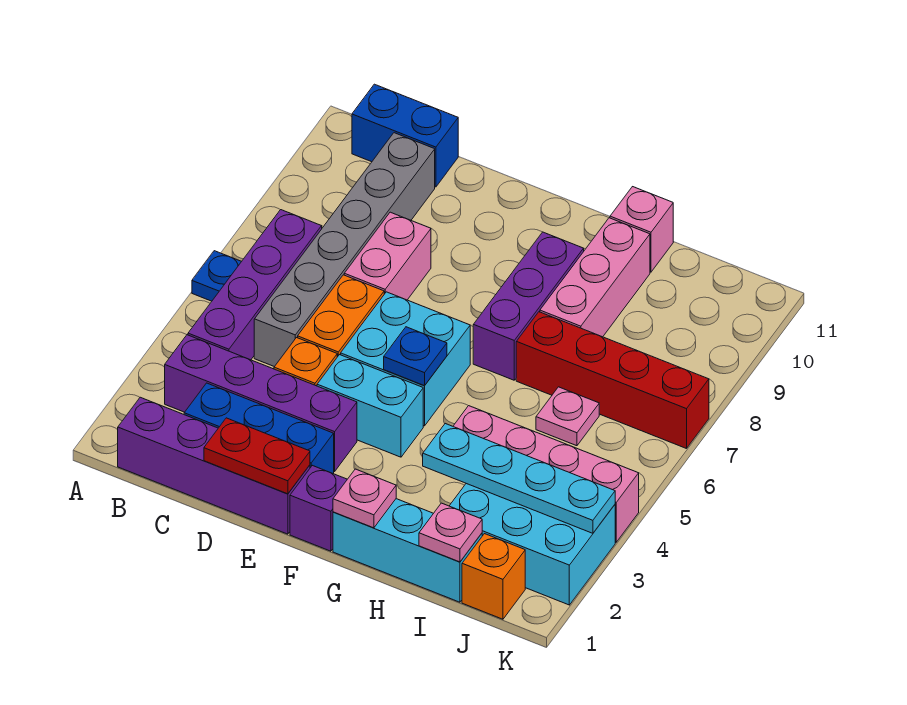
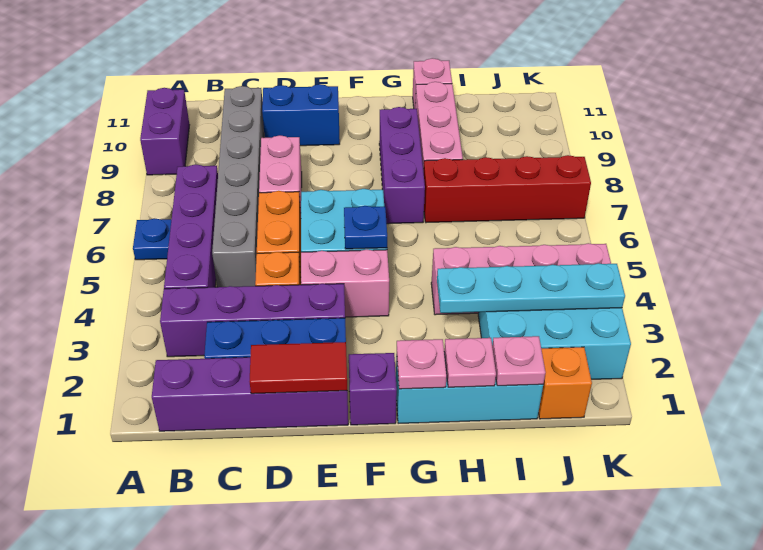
none -> purple 1x2 brick [140,88,189,175]
blue 1x2 brick [352,84,458,187] -> blue 1x2 brick moved to [262,84,340,146]
red 1x2 plate [204,418,310,494] -> red 1x2 tile [249,342,347,394]
cyan 1x2 brick [317,355,423,457] -> pink 1x2 brick [301,249,389,317]
pink 1x1 plate [536,387,599,446] -> pink 1x1 plate moved to [444,338,496,387]

